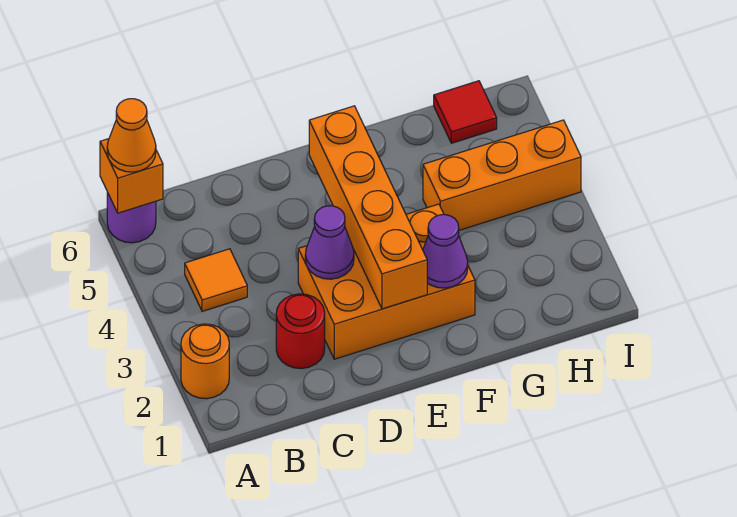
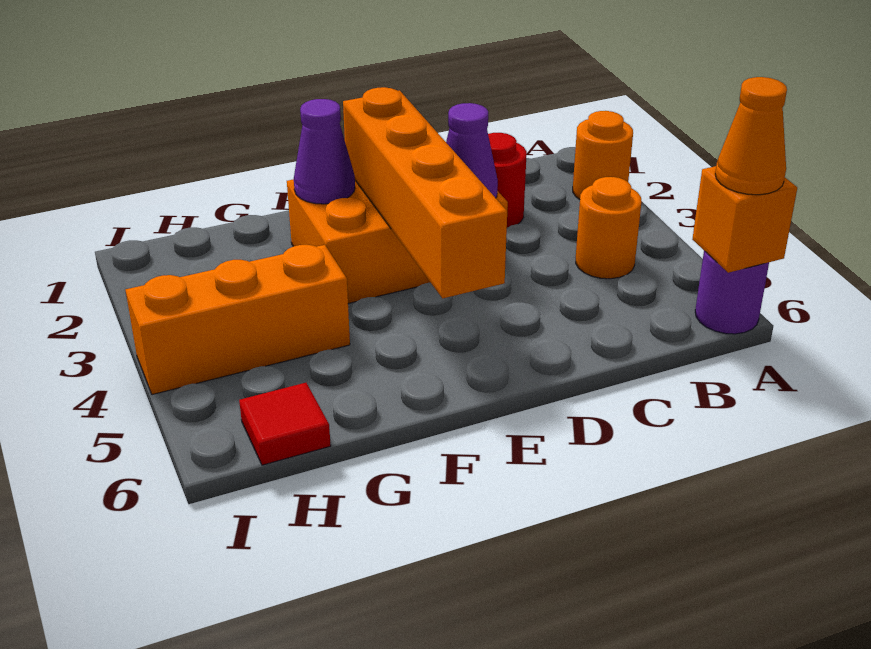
orange 1x1 tile [185,249,247,311] -> orange 1x1 round brick [576,177,642,279]

